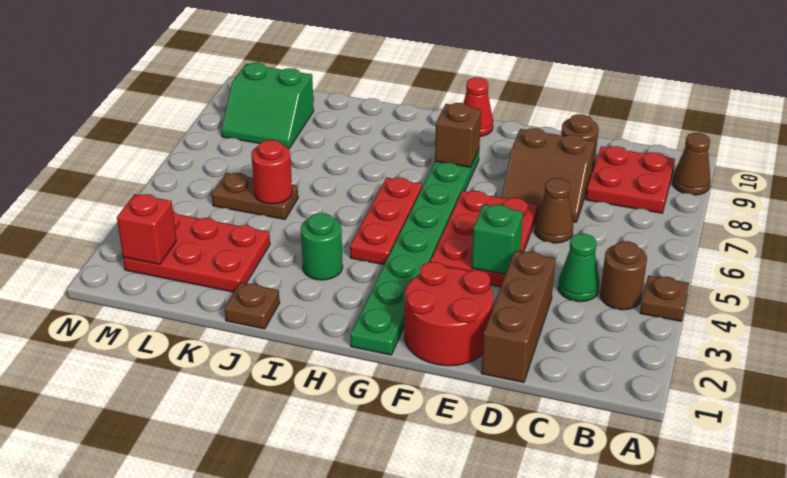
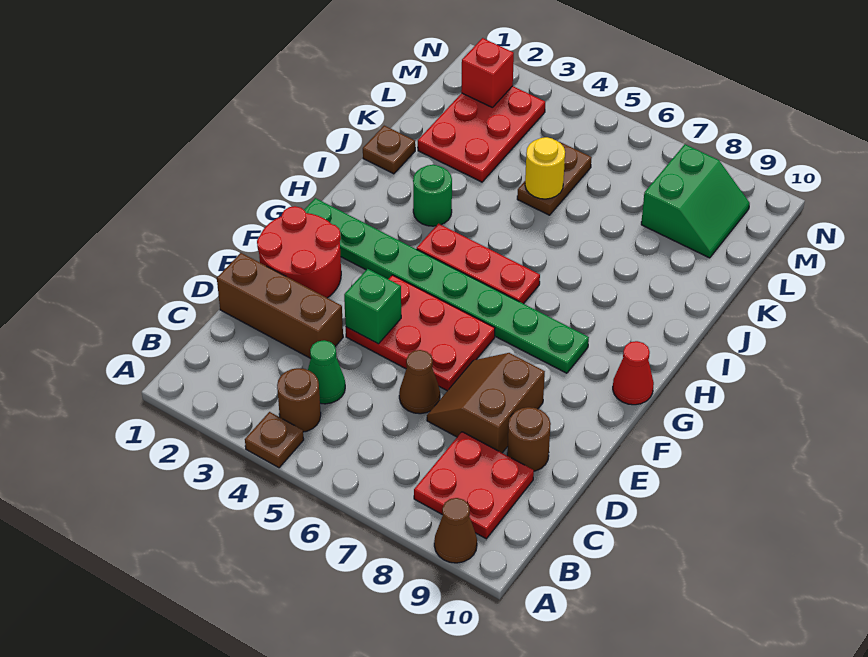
brown 1x1 brick [435,103,481,167] -> none
red 1x1 round brick [251,140,292,204] -> yellow 1x1 round brick [525,137,565,199]
green 2x2 slope [221,63,314,149] -> green 2x2 slope turned to [641,144,750,258]

